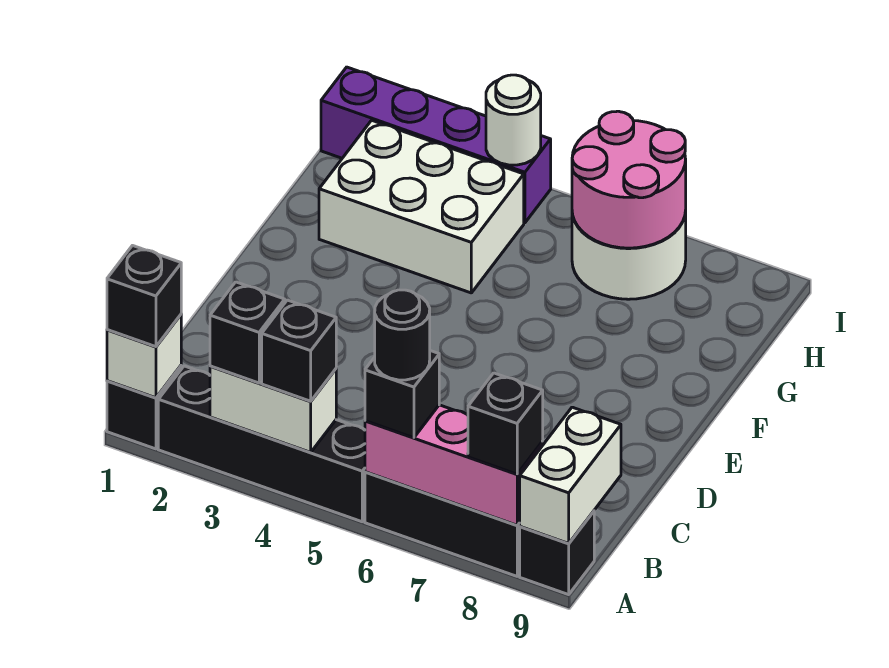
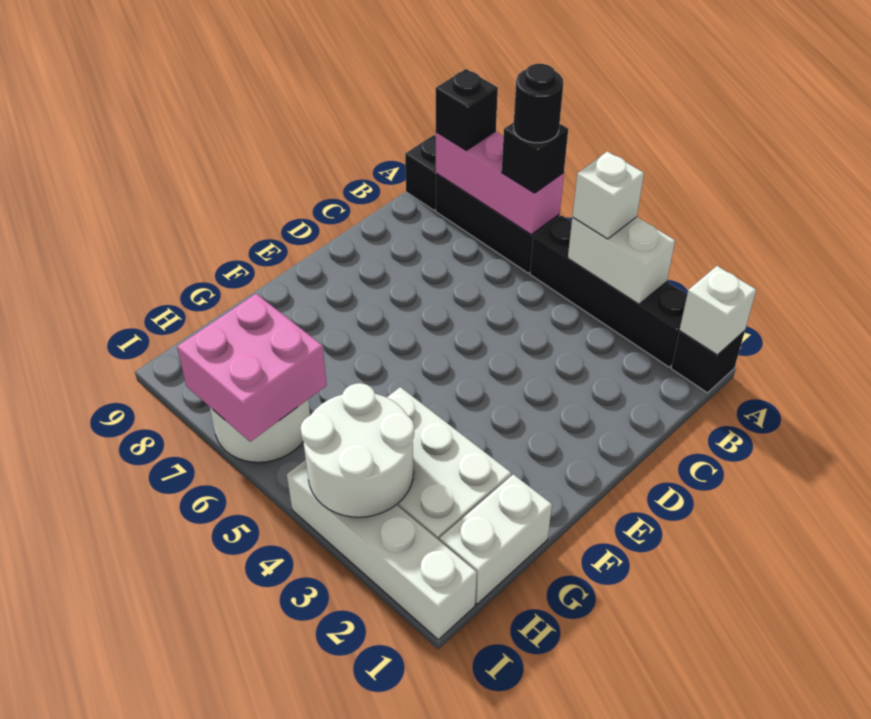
black 1x1 brick [107,246,181,347] -> none
black 1x1 brick [210,282,285,383] -> none
black 1x1 brick [262,300,336,401] -> white 1x1 brick [572,152,644,239]
white 1x2 brick [520,407,621,543] -> white 1x2 brick moved to [440,474,552,604]
pink 2x2 round brick [572,111,686,248] -> pink 2x2 brick [177,294,327,442]
purple 1x4 brick [321,67,551,223] -> white 1x4 brick [287,460,477,640]
white 1x1 round brick [486,75,541,165] -> white 2x2 round brick [300,383,414,517]

